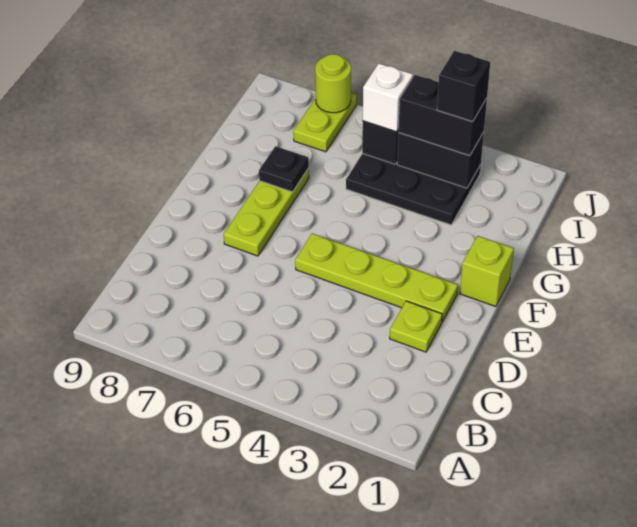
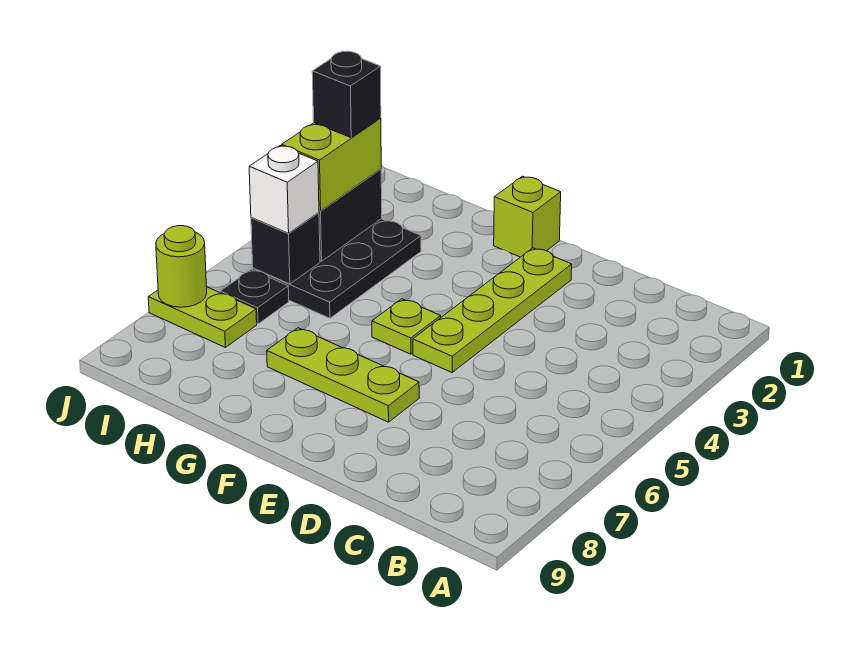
lime 1x1 plate [390,301,442,352] -> lime 1x1 plate moved to [372,299,441,354]
black 1x1 plate [259,146,309,192] -> black 1x1 plate moved to [220,270,289,324]
black 1x2 brick [398,75,487,156] -> lime 1x2 brick [282,118,381,211]

